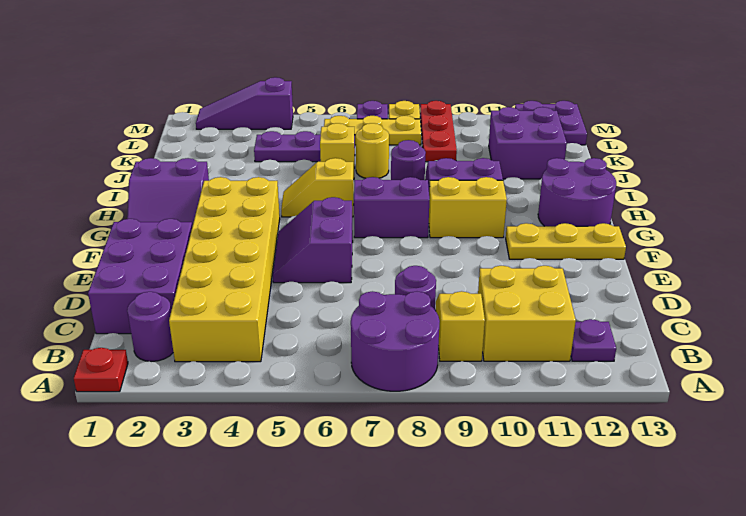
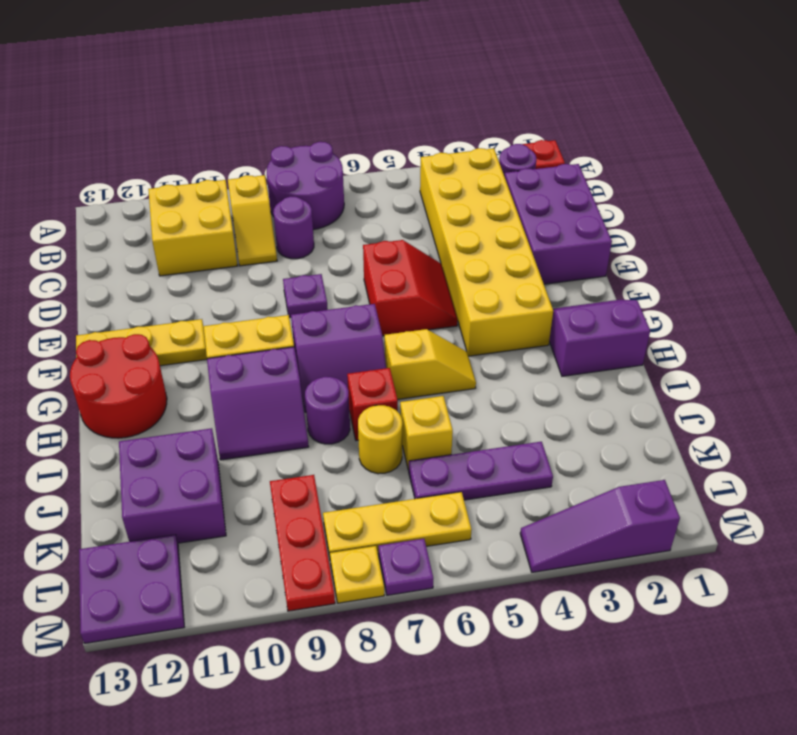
purple 1x1 plate [571,319,616,361] -> purple 1x1 plate moved to [283,274,328,318]
purple 2x2 slope [273,197,353,283] -> red 2x2 slope [363,240,458,336]
purple 2x2 round brick [538,158,616,226] -> red 2x2 round brick [70,334,167,438]
none -> red 1x1 brick [347,368,398,441]
purple 1x3 slope [196,77,293,129] -> purple 1x3 slope turned to [520,480,680,572]

